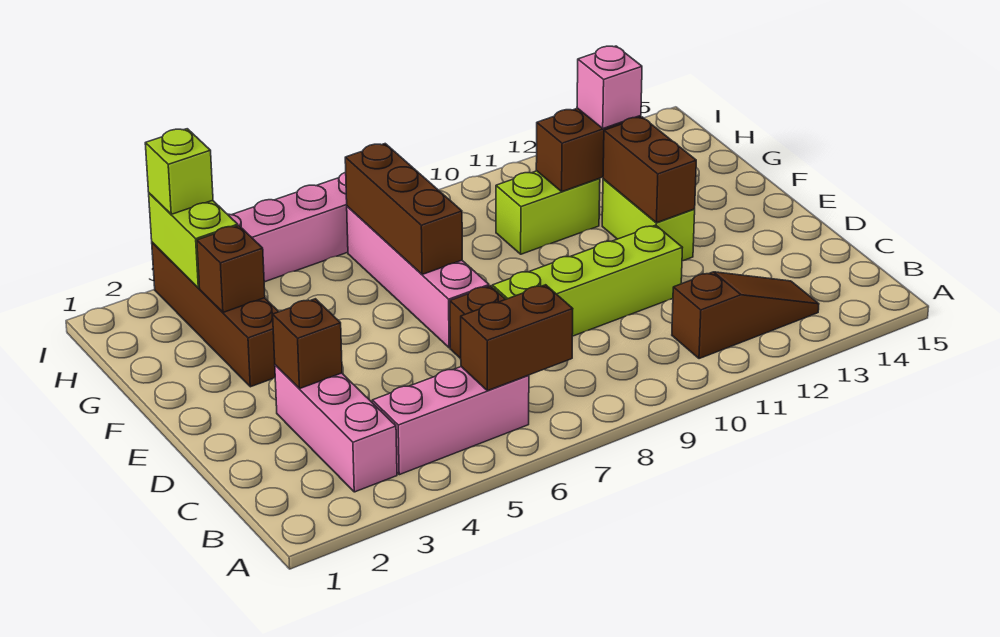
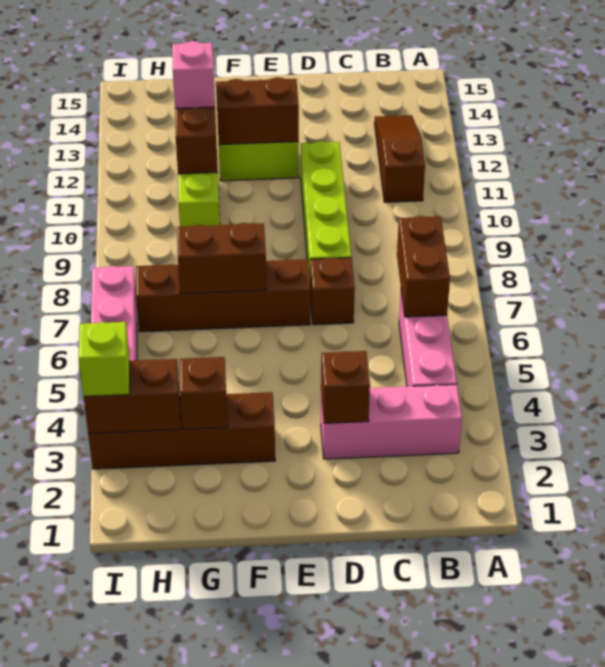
pink 1x4 brick [347,206,489,348] -> brown 1x4 brick [136,259,311,332]
brown 1x3 brick [345,144,462,275] -> brown 1x2 brick [177,223,266,294]
lime 1x2 brick [149,193,238,288] -> brown 1x2 brick [84,359,180,434]

